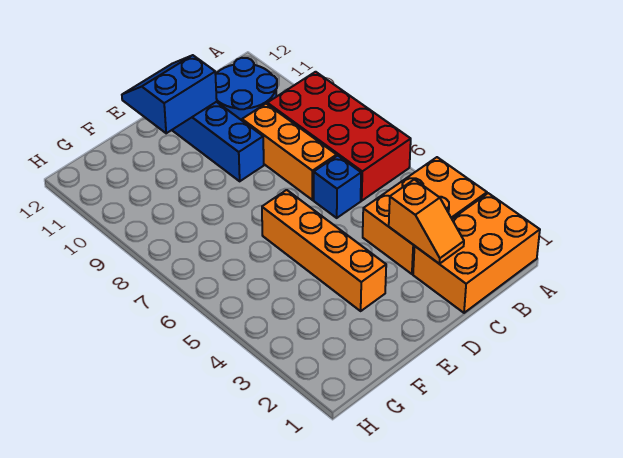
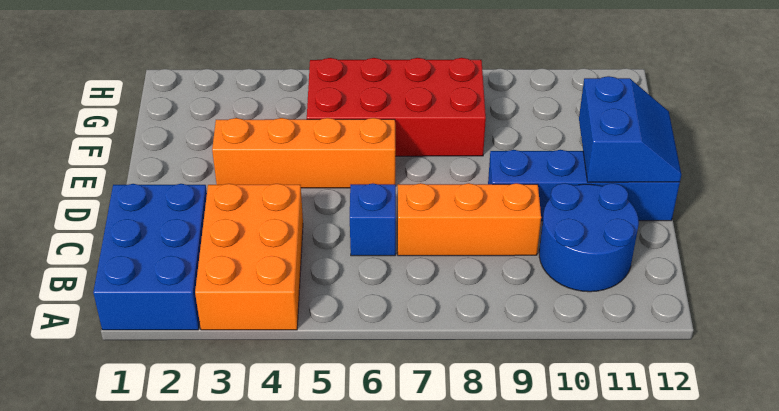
orange 2x3 brick [413,193,540,313] -> blue 2x3 brick [93,184,207,330]
red 2x4 brick [267,72,411,201] -> red 2x4 brick moved to [307,58,486,156]
orange 1x2 slope [389,179,464,264] -> none

